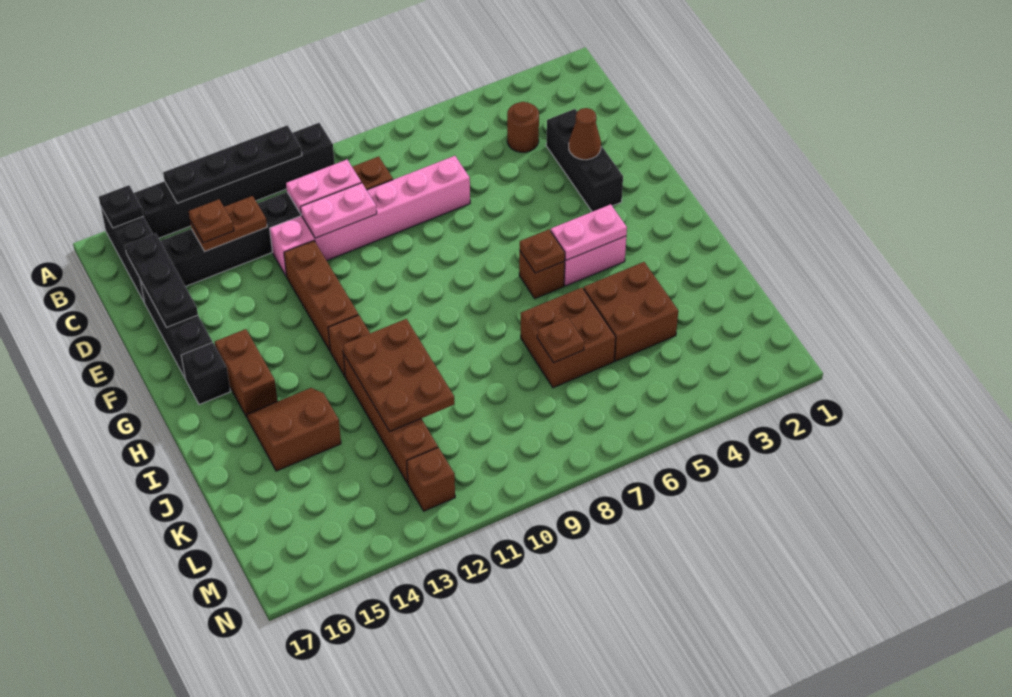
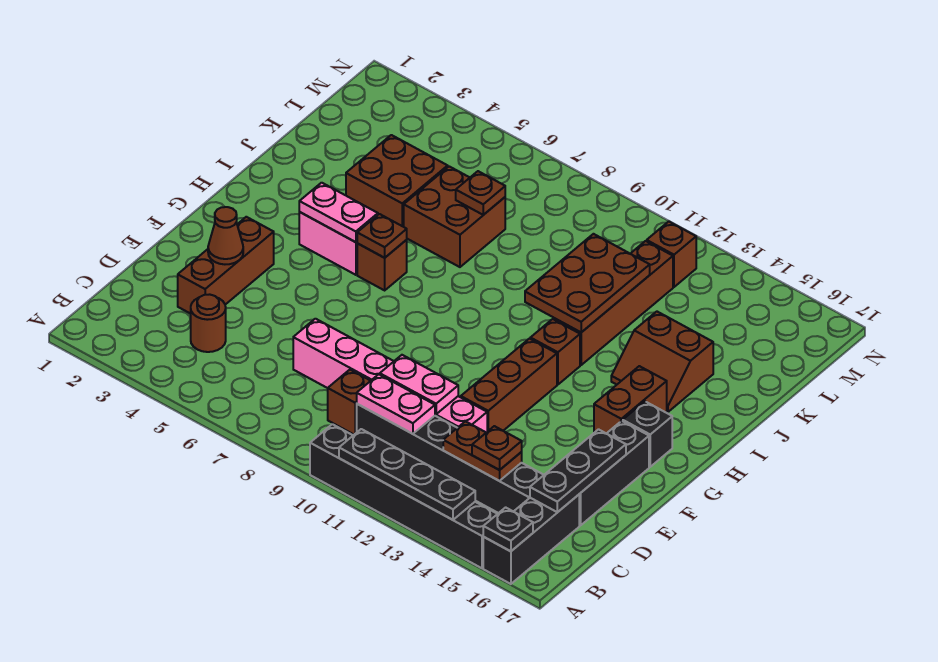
black 1x3 brick [546,109,623,212] -> brown 1x3 brick [178,217,274,314]

